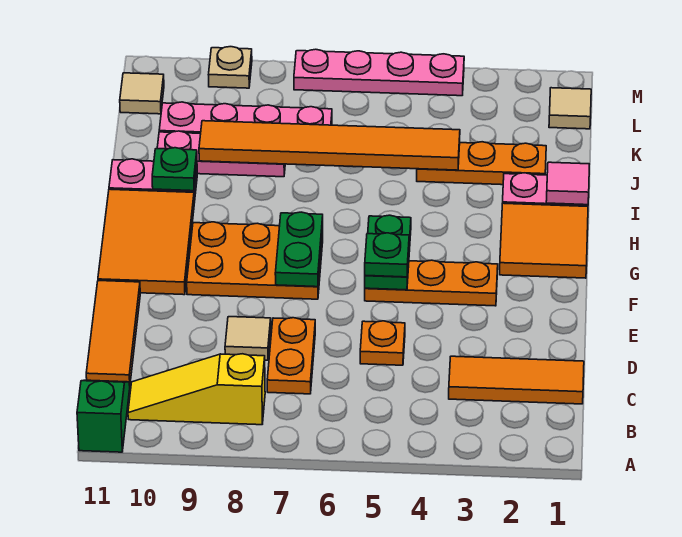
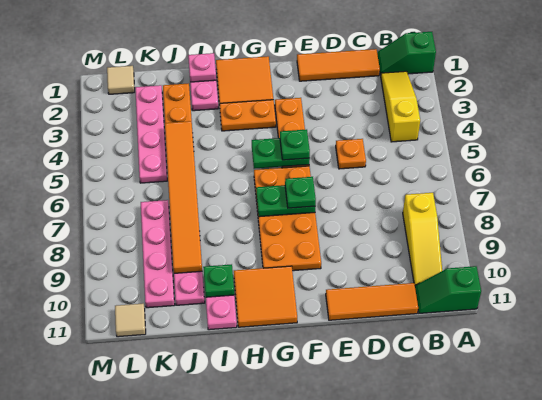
none -> green 1x2 slope [377,32,436,75]
none -> yellow 1x3 slope [381,71,420,142]
orange 1x3 tile [449,356,584,404] -> orange 1x3 tile turned to [297,49,380,81]
orange 1x2 plate [267,318,315,394] -> orange 1x2 plate moved to [220,100,276,131]
tan 1x1 tile [225,317,271,360] -> none
orange 2x3 plate [187,222,323,299] -> orange 2x4 plate [254,166,321,271]
none -> green 1x1 plate [285,177,316,208]
orange 2x3 tile [98,189,194,295] -> orange 2x2 tile [234,266,297,327]
pink 1x1 tile [546,162,589,205] -> pink 1x1 plate [188,53,216,82]
pink 1x4 plate [294,49,464,96] -> pink 1x4 plate moved to [135,85,167,183]
tan 1x1 plate [209,47,252,88] -> none

